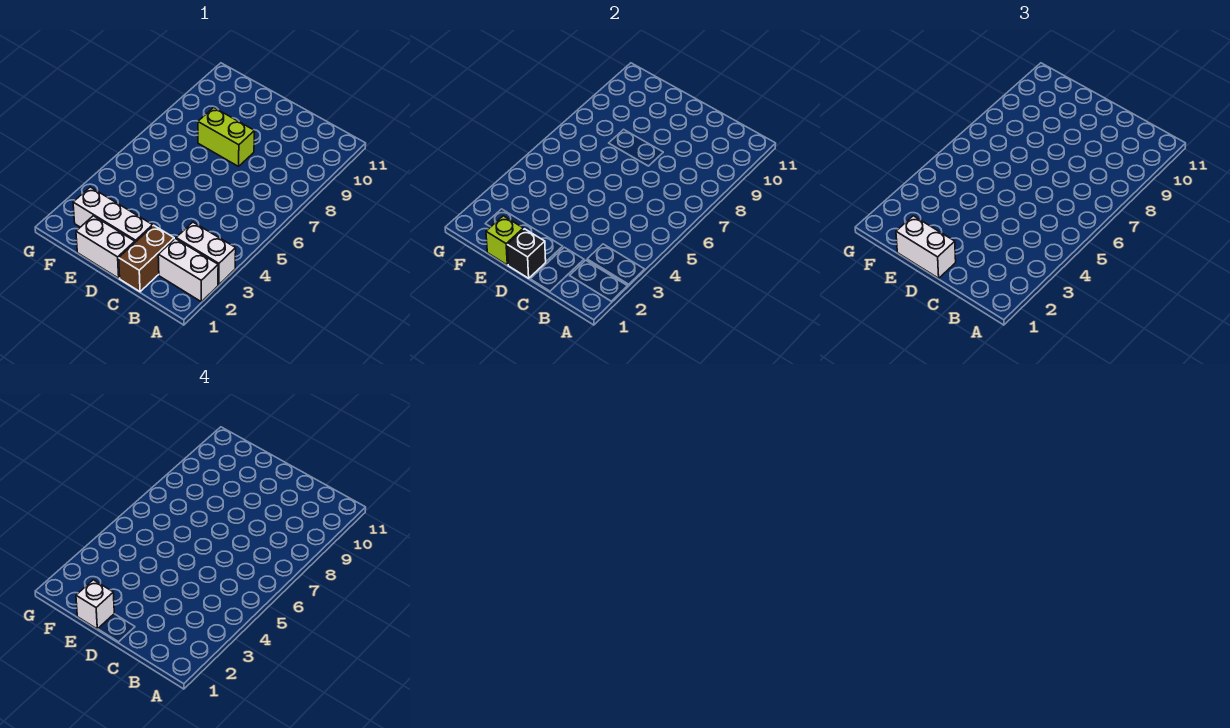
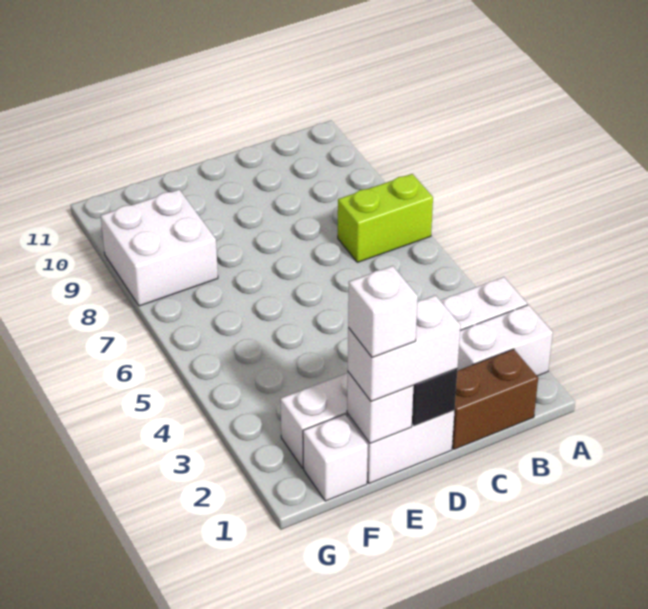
brown 1x2 brick [119,225,174,292] -> brown 1x2 brick turned to [452,349,538,449]
lime 1x2 brick [198,107,255,166] -> lime 1x2 brick moved to [338,174,433,262]
lime 1x1 brick [486,216,523,265] -> white 1x1 brick [347,372,414,443]
none -> white 1x1 brick [303,414,368,501]
none -> white 2x2 brick [101,190,218,306]

